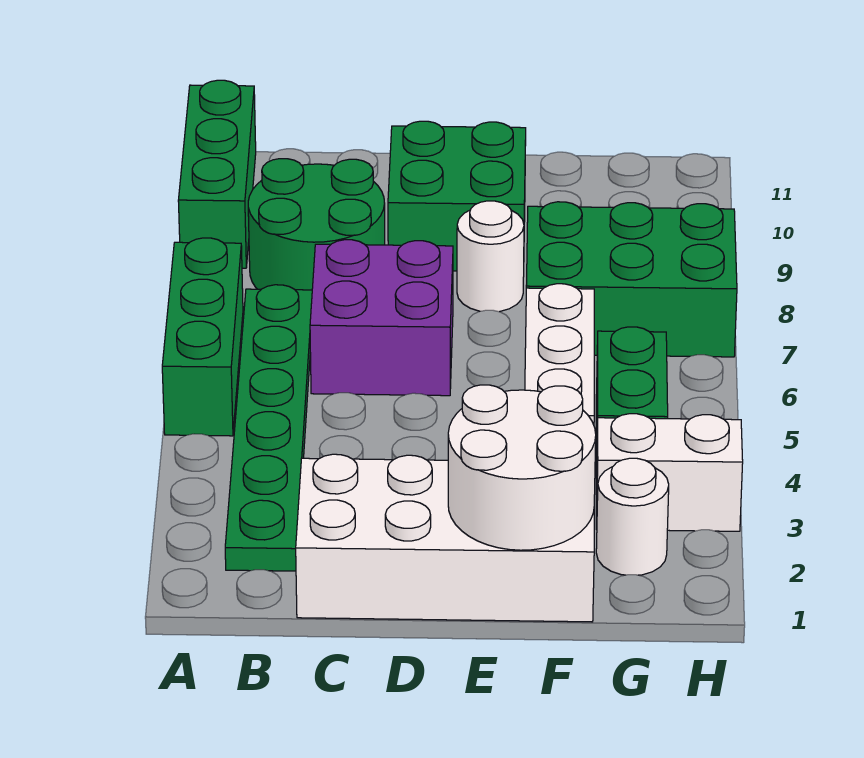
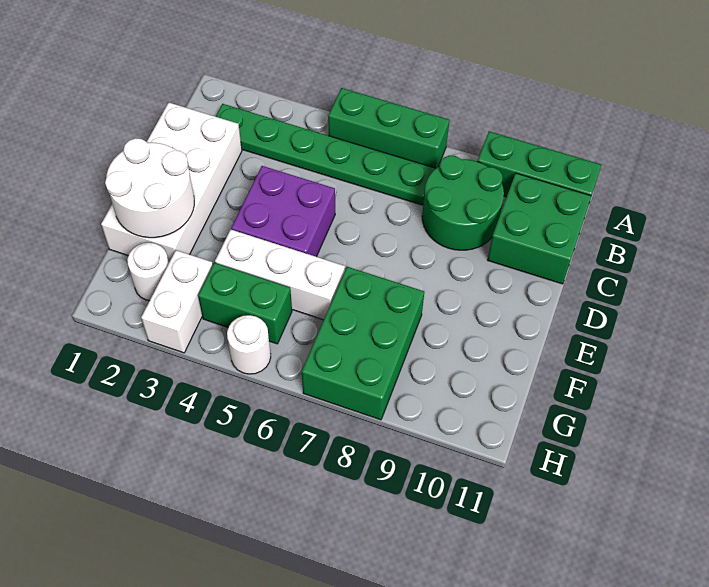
purple 2x2 brick [310,240,453,396] -> purple 2x2 brick moved to [231,166,335,257]
green 2x2 brick [388,121,526,271] -> green 2x2 brick moved to [488,173,591,284]
white 1x1 round brick [457,201,524,312] -> white 1x1 round brick moved to [227,315,271,374]

